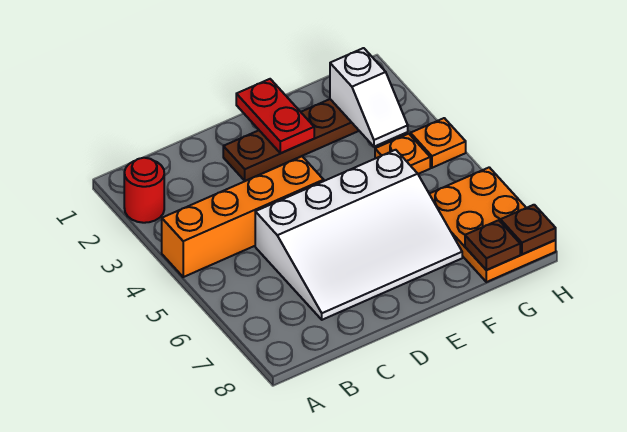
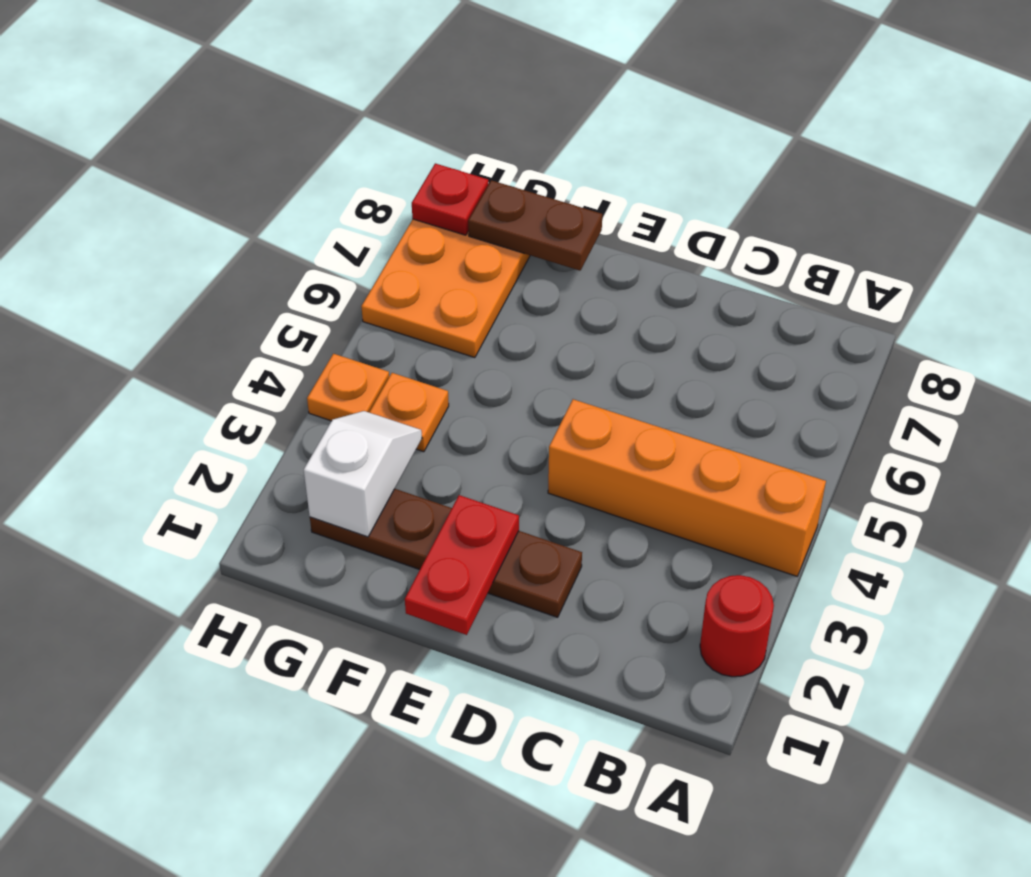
white 3x4 slope [255,150,462,320] -> none
brown 1x1 plate [465,220,520,270] -> brown 1x2 plate [468,180,602,271]
brown 1x1 plate [501,205,556,254] -> red 1x1 plate [412,163,488,235]

